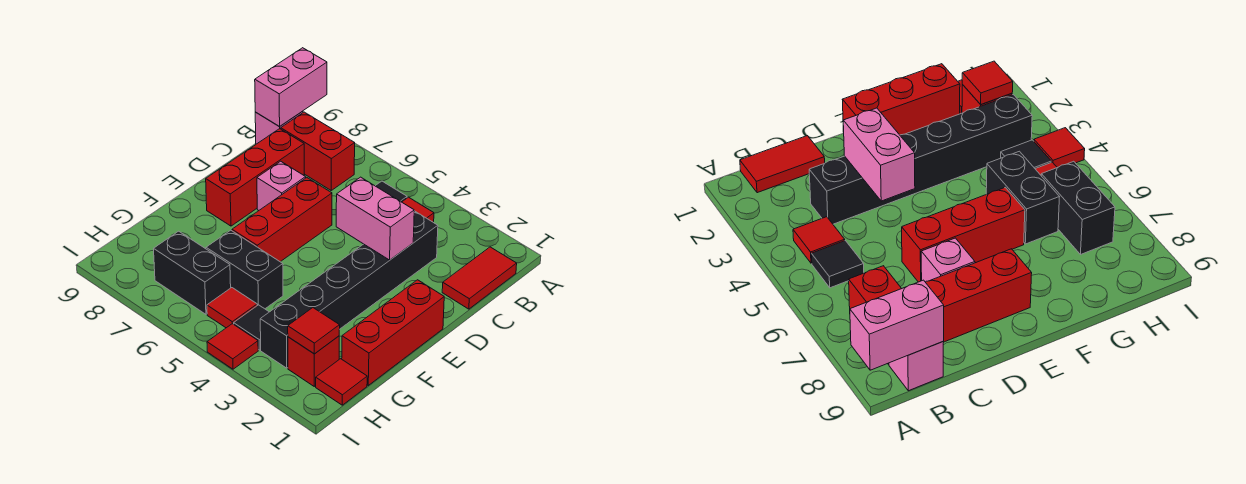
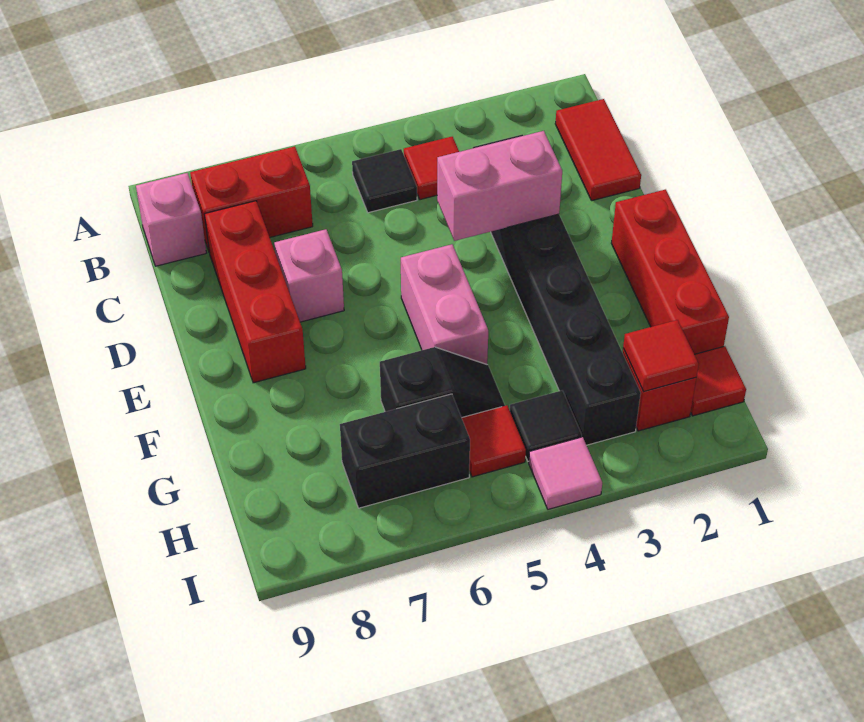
pink 1x2 brick [255,48,327,127] -> pink 1x2 brick moved to [401,244,488,364]
red 1x3 brick [232,178,332,262] -> none
black 1x2 brick [206,230,283,309] -> black 1x2 slope [380,347,505,418]
red 1x1 tile [207,324,258,369] -> pink 1x1 tile [529,437,602,509]

